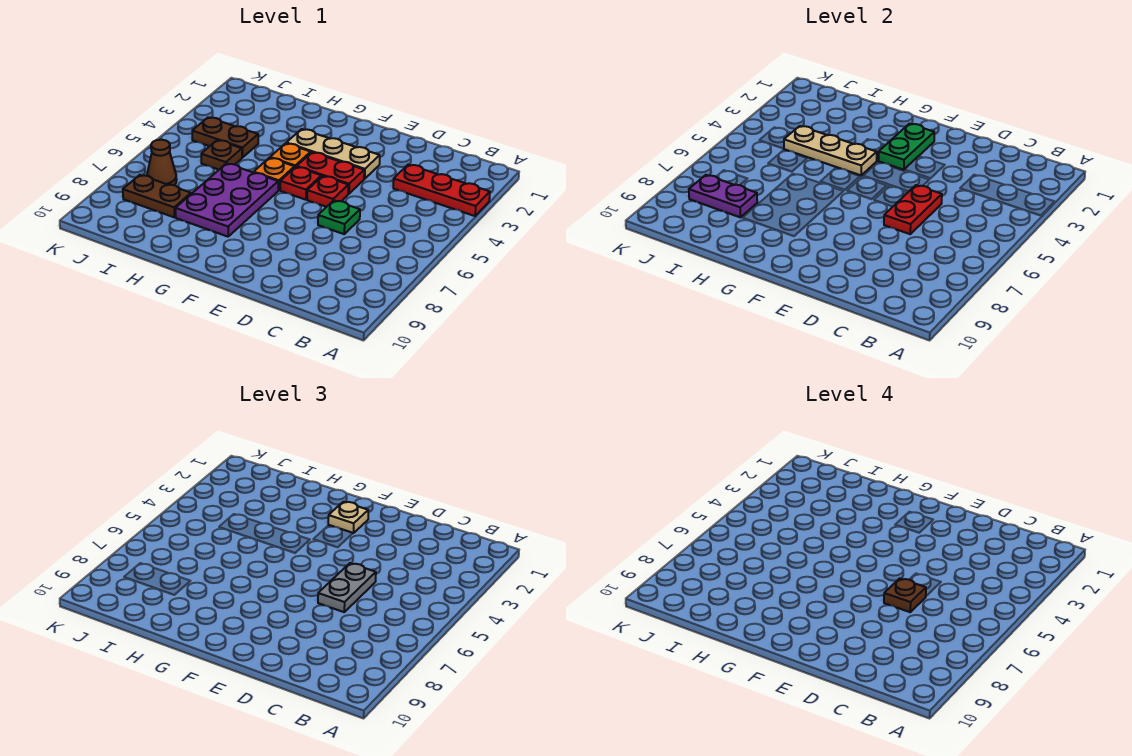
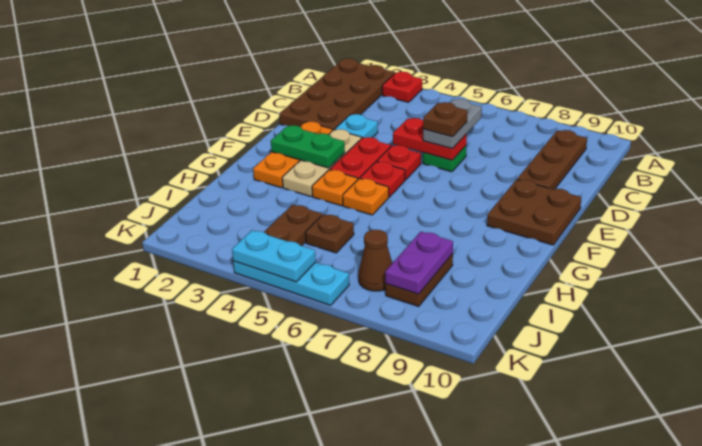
none -> brown 2x4 plate [279,58,395,130]
red 1x3 plate [393,164,490,216] -> red 1x1 plate [382,72,422,102]
none -> brown 1x3 plate [517,130,587,189]
none -> cyan 1x1 plate [335,114,378,138]
grey 1x2 plate [318,563,376,612] -> grey 1x2 plate turned to [423,99,482,149]
none -> orange 1x3 plate [253,122,333,188]
none -> brown 2x2 plate [487,179,581,245]
tan 1x1 plate [328,502,368,533] -> none
tan 1x3 plate [784,126,877,175] -> none
purple 2x3 plate [176,163,278,237] -> none
none -> cyan 1x3 plate [233,261,349,305]
none -> cyan 1x2 plate [232,230,316,282]

